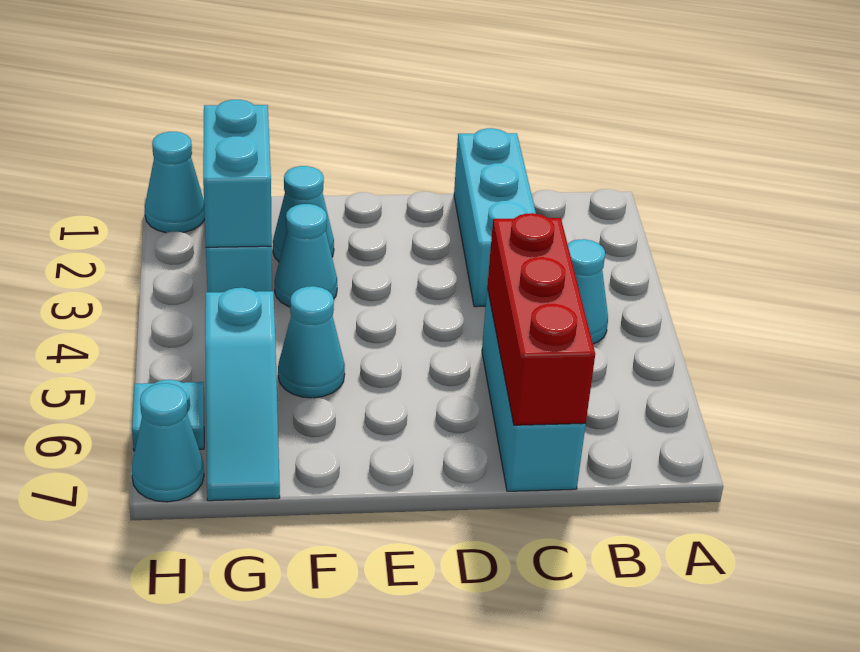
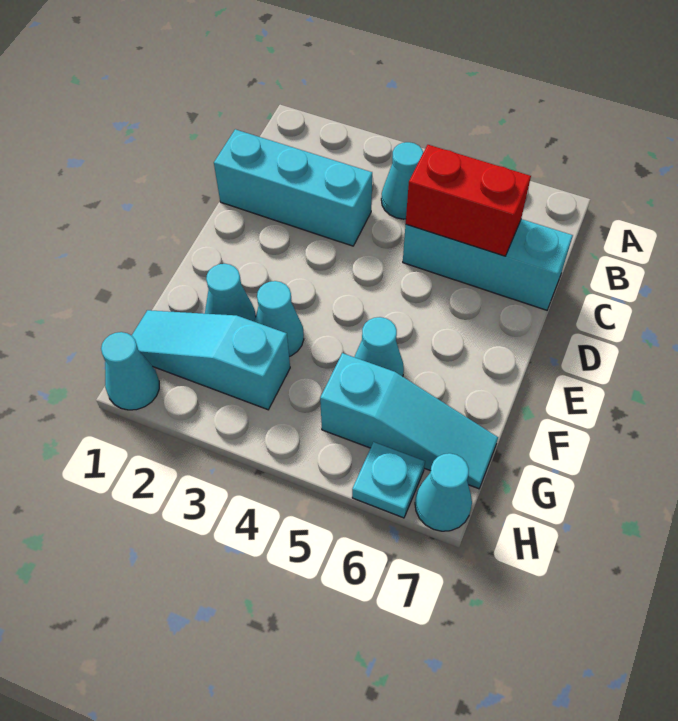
red 1x3 brick [487,213,595,425] -> red 1x2 brick [406,145,531,256]
cyan 1x2 brick [203,100,272,247] -> none

